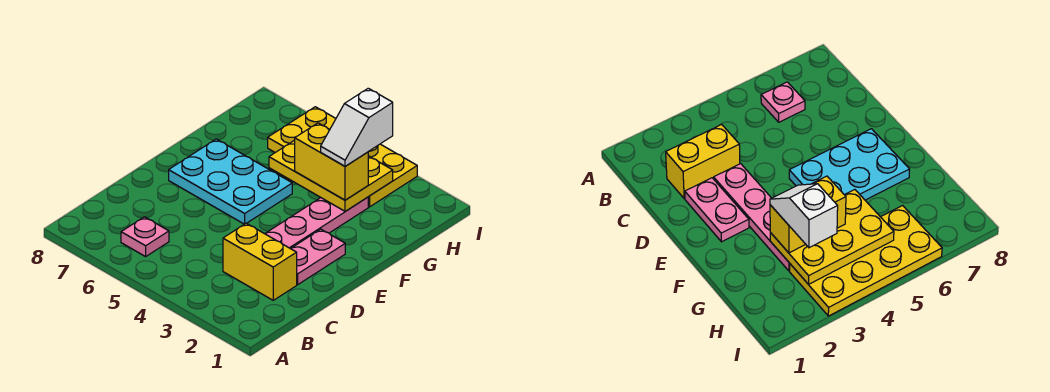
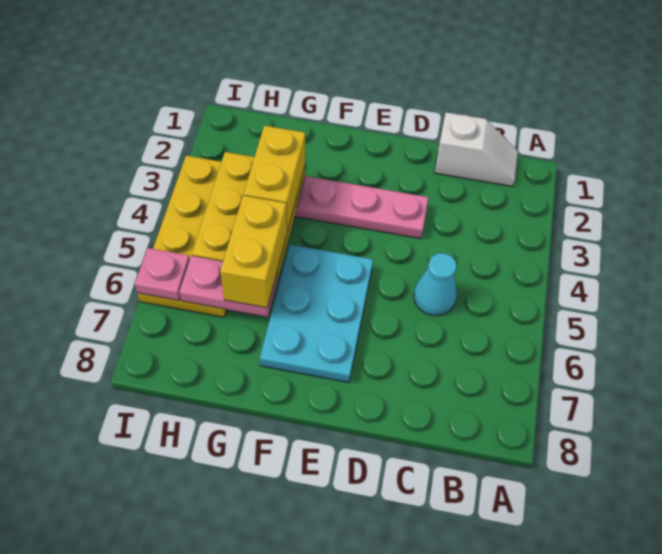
pink 1x1 plate [121,217,169,257] -> pink 1x1 plate moved to [135,248,190,300]
yellow 1x2 brick [223,223,297,300] -> yellow 1x2 brick moved to [220,195,287,308]
none -> cyan 1x1 cone [414,253,457,316]
pink 1x2 plate [291,229,345,285] -> pink 1x2 plate moved to [179,256,278,317]
white 1x2 slope [321,88,393,166] -> white 1x2 slope moved to [434,112,518,186]

